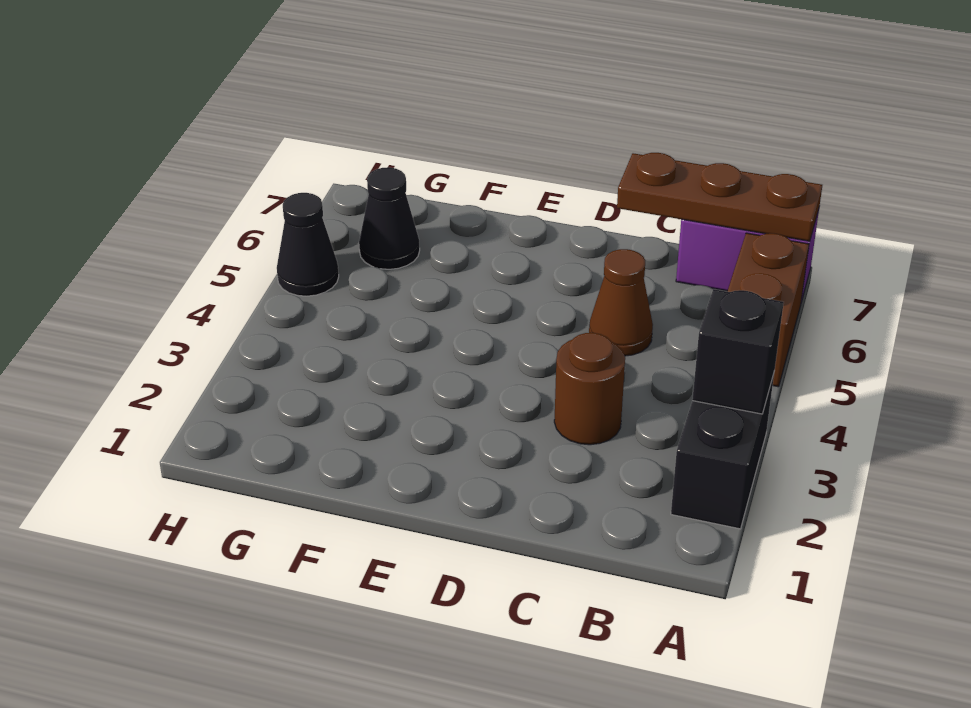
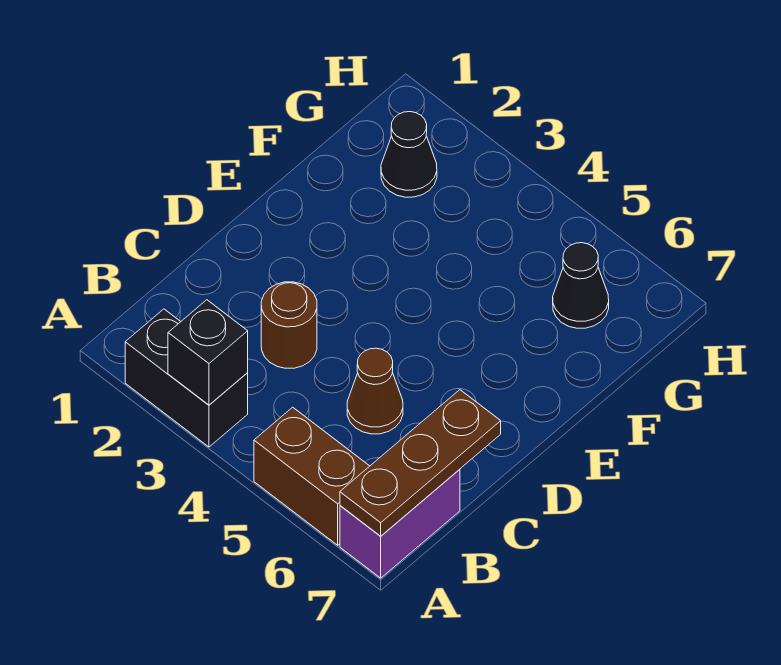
black 1x1 cone [277,193,339,296] -> black 1x1 cone moved to [381,112,437,197]

